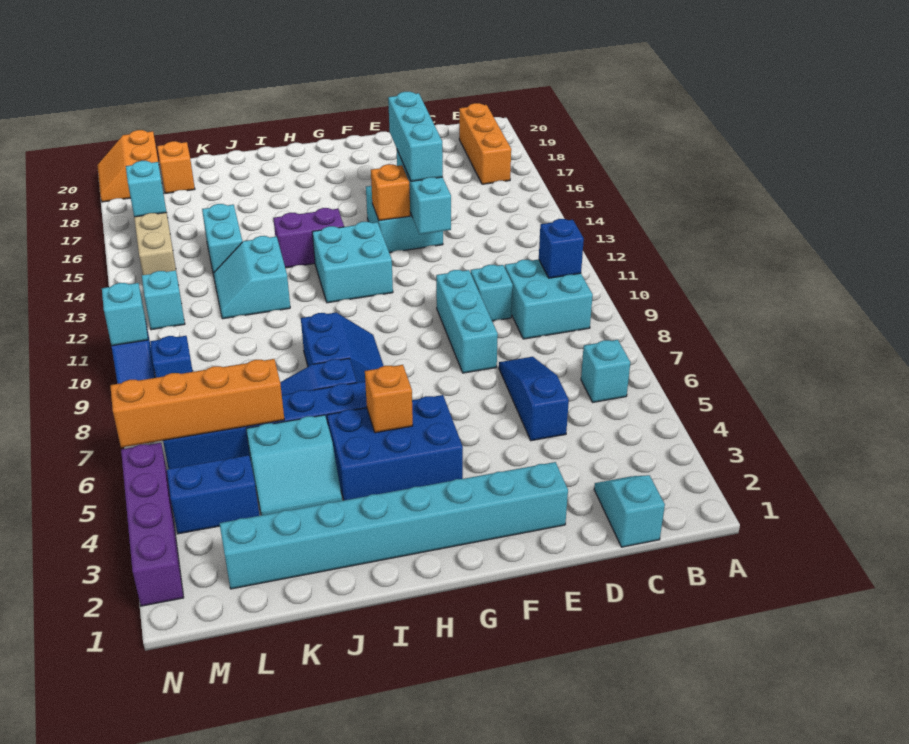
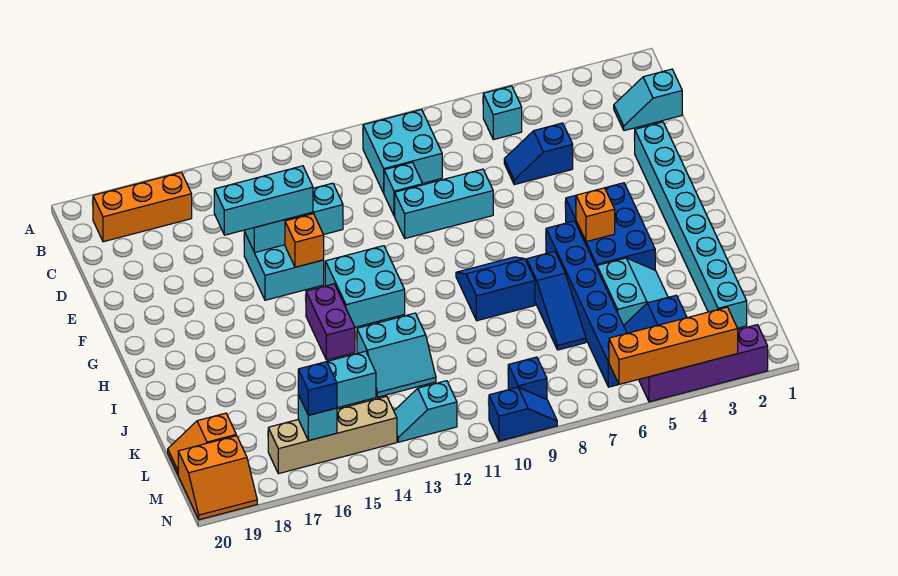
blue 1x1 brick [539,219,584,278] -> blue 1x1 brick moved to [298,362,337,415]
blue 1x3 slope [499,357,569,441] -> blue 1x2 slope [504,123,573,185]
orange 1x4 brick [110,359,284,447] -> orange 1x4 brick turned to [609,307,738,384]
cyan 1x1 brick [102,283,148,346] -> none

